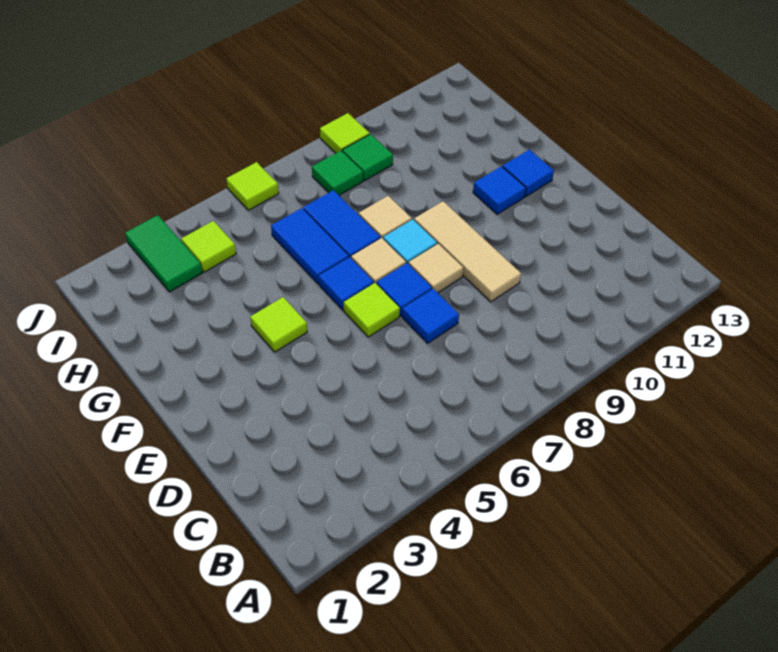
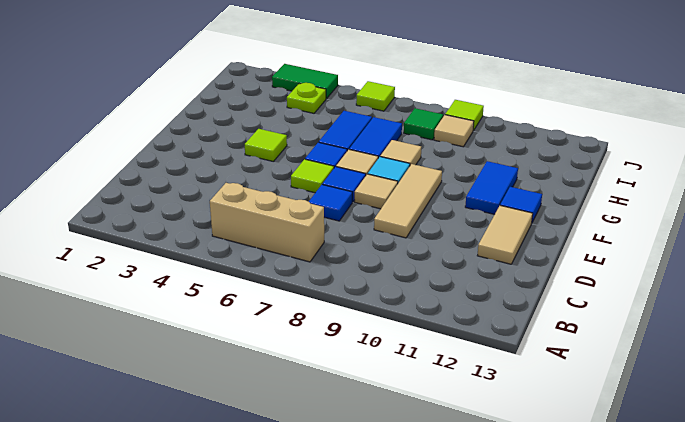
none -> tan 1x3 brick [210,183,324,262]
none -> tan 1x2 tile [477,206,533,264]
blue 1x1 tile [473,166,526,214] -> blue 1x2 tile [465,161,518,214]
green 1x2 tile [125,215,202,292] -> green 1x2 tile turned to [272,64,338,99]
lime 1x1 tile [181,221,236,272] -> lime 1x1 plate [287,83,326,113]
green 1x1 tile [342,134,393,181] -> tan 1x1 tile [434,115,474,147]

